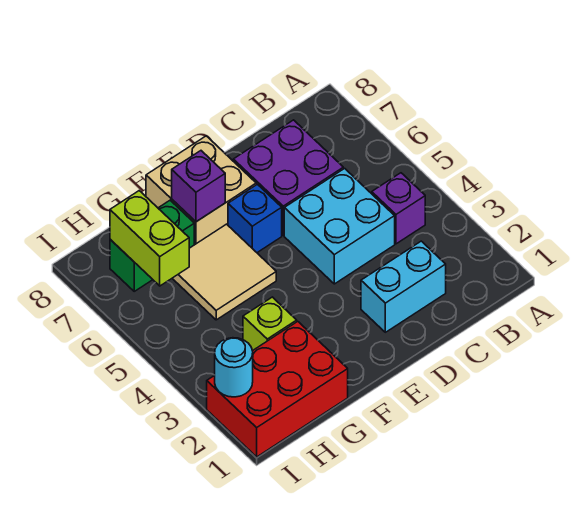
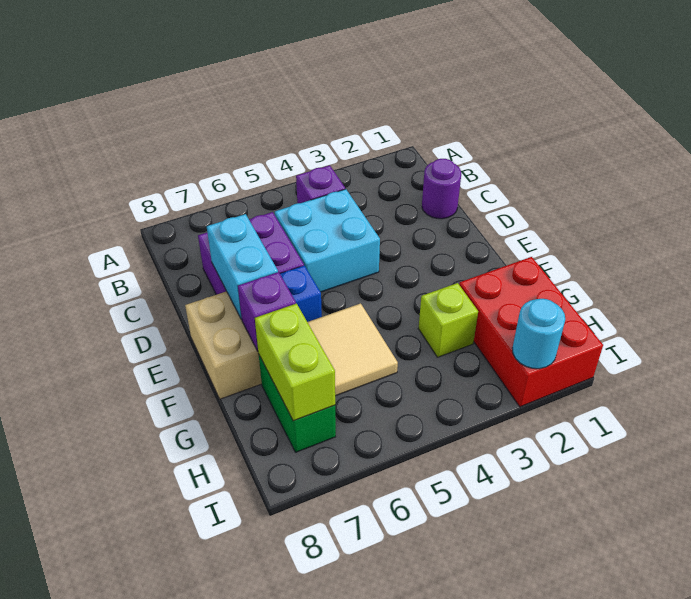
none -> purple 1x1 round brick [422,159,461,219]
cyan 1x2 brick [361,241,446,332] -> cyan 1x2 brick moved to [207,214,278,319]
lime 1x2 brick [110,191,189,286] -> lime 1x2 brick turned to [255,304,335,421]

